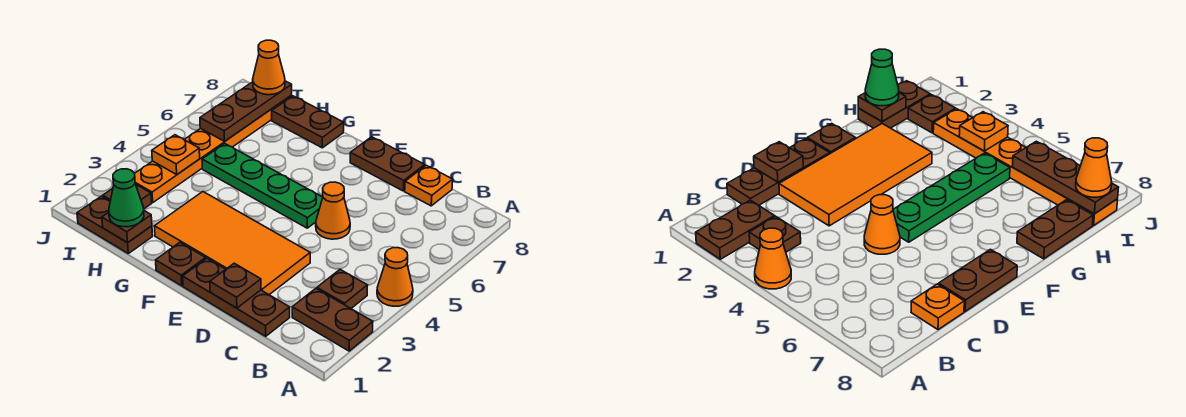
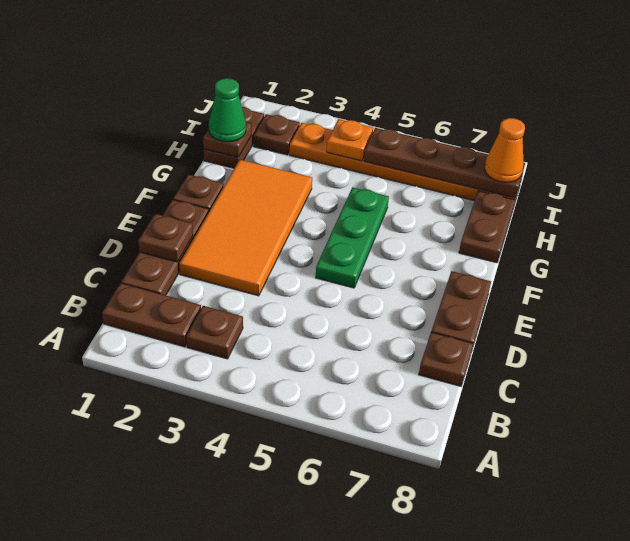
brown 1x2 plate [292,289,373,351] -> brown 1x2 plate turned to [102,283,201,347]
orange 1x1 cone [377,248,413,306] -> none
orange 1x1 plate [405,165,453,206] -> brown 1x1 plate [419,332,473,386]
orange 1x1 cone [316,182,350,239] -> none
green 1x4 plate [202,143,323,228] -> green 1x3 plate [316,187,389,288]
brown 1x3 plate [200,81,292,141] -> brown 1x4 plate [364,128,525,198]

